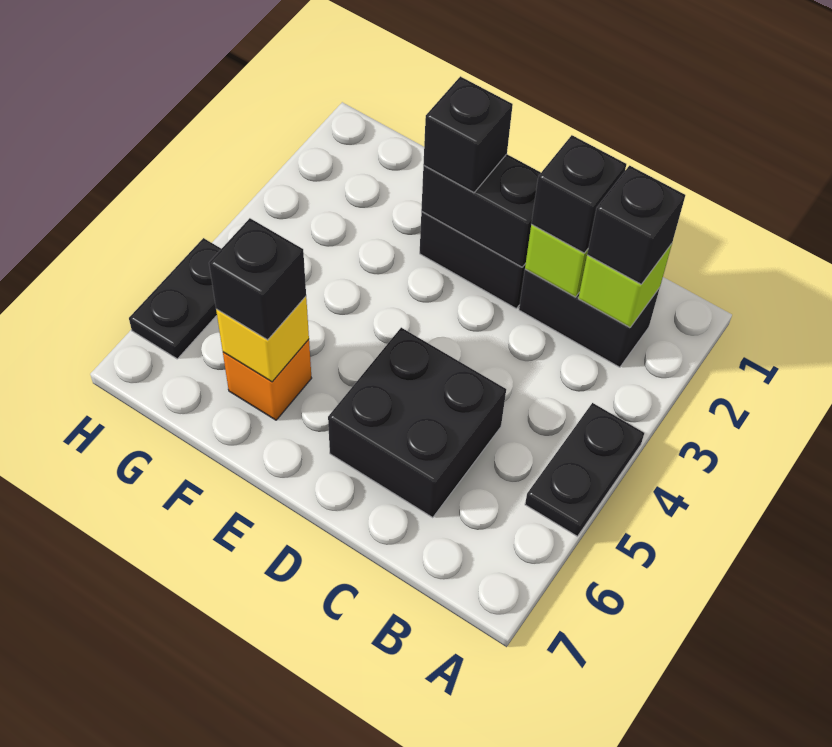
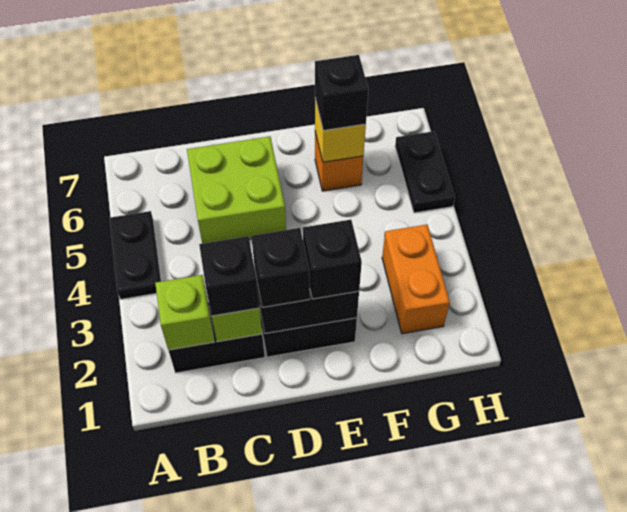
black 1x1 brick [587,166,685,284] -> black 1x1 brick moved to [251,228,310,308]
black 2x2 brick [328,328,506,518] -> lime 2x2 brick [187,136,286,244]
none -> orange 1x2 brick [382,225,450,334]

